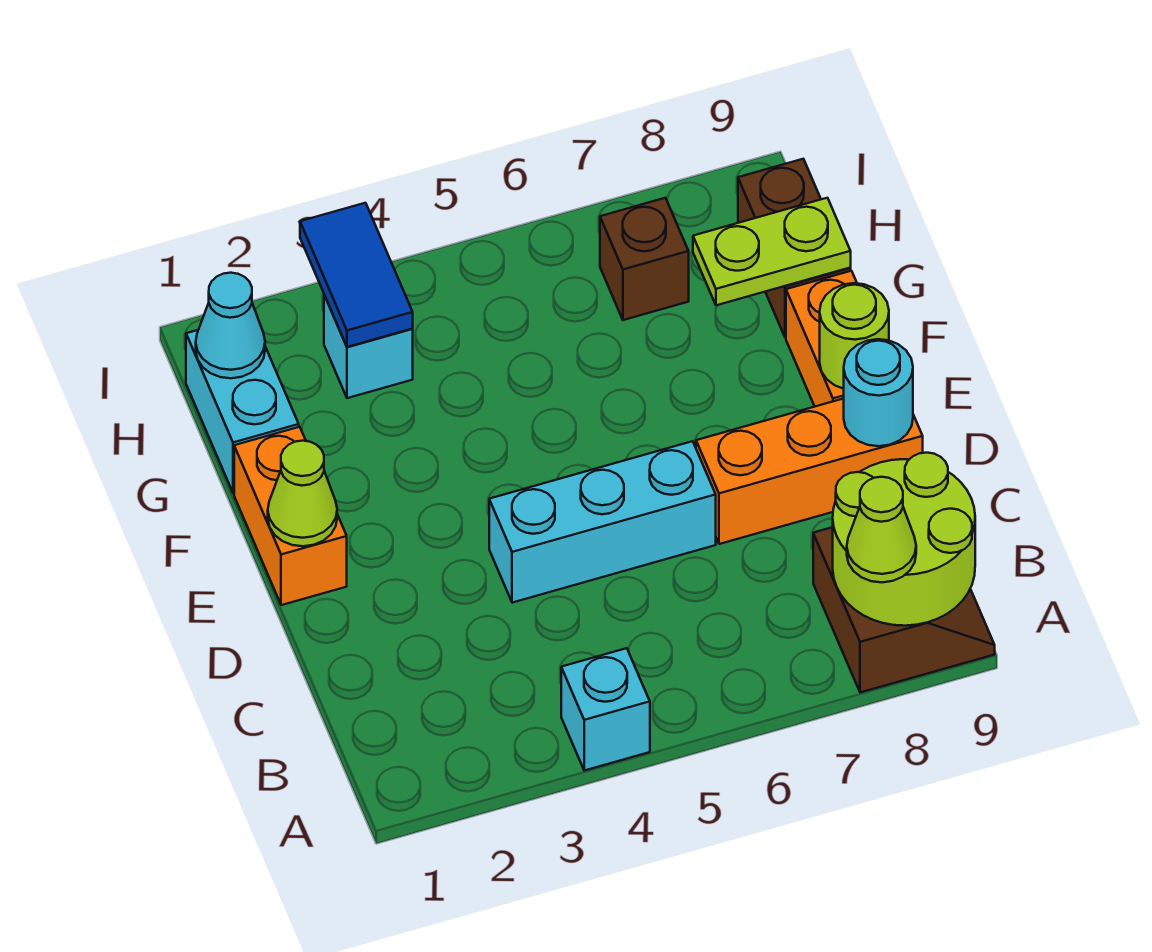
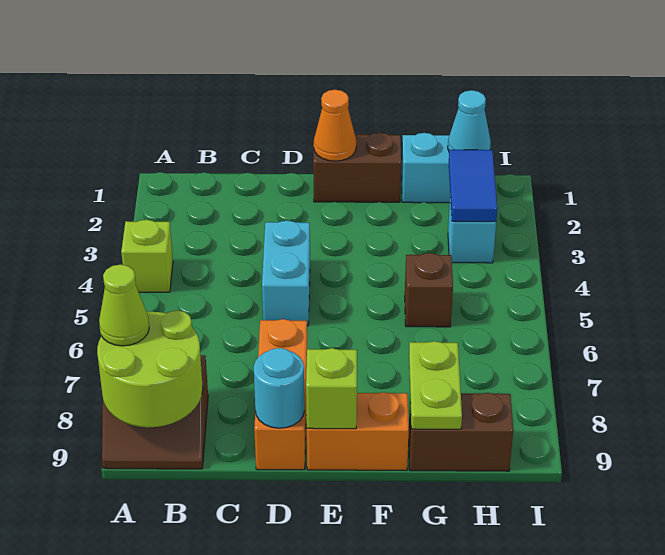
cyan 1x1 brick [561,648,650,770] -> lime 1x1 brick [121,220,173,292]
cyan 1x3 brick [489,441,716,603] -> cyan 1x2 brick [262,221,310,326]
orange 1x2 brick [234,427,347,605] -> brown 1x2 brick [313,132,401,202]
lime 1x1 cone [268,441,337,546] -> orange 1x1 cone [314,90,356,161]
lime 1x1 round brick [820,283,889,389] -> lime 1x1 brick [306,348,357,429]
blue 1x2 tile [300,203,413,347] -> blue 1x2 tile turned to [449,150,497,222]
brown 1x1 brick [600,198,689,320] -> brown 1x1 brick moved to [405,253,453,327]

